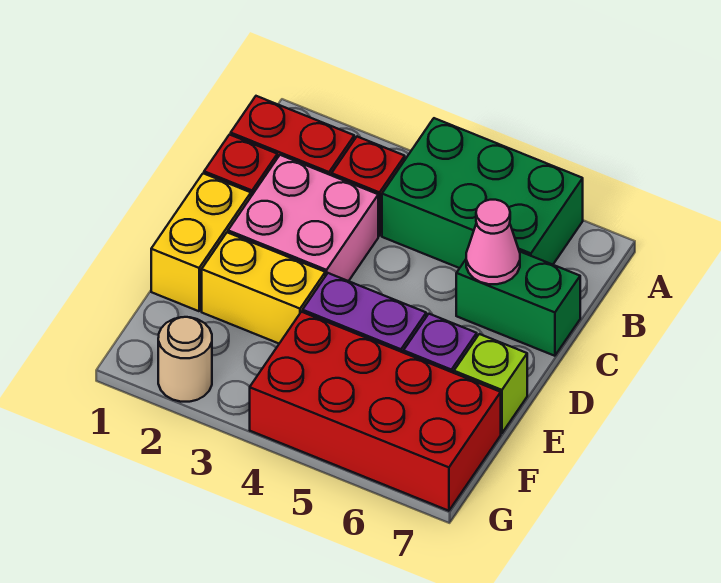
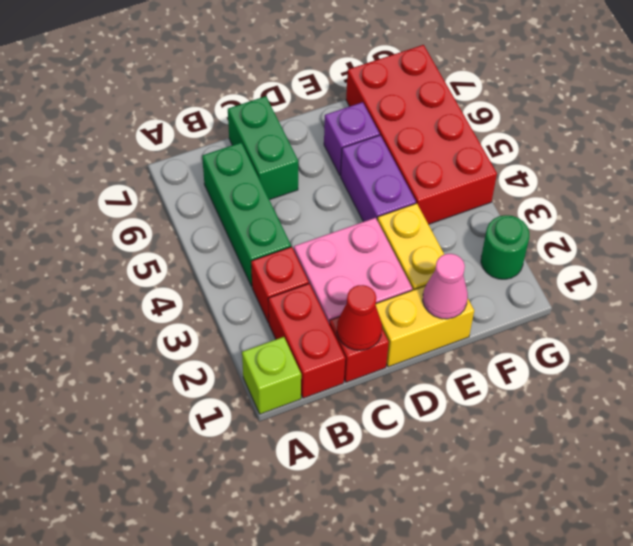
green 2x3 brick [382,118,583,268] -> green 1x3 brick [202,143,291,286]
none -> red 1x1 cone [337,285,382,350]
pink 1x1 cone [466,200,520,284] -> pink 1x1 cone moved to [423,254,468,319]
lime 1x1 brick [454,334,527,433] -> lime 1x1 brick moved to [242,337,301,414]
tan 1x1 round brick [158,317,212,402] -> green 1x1 round brick [481,215,529,279]

